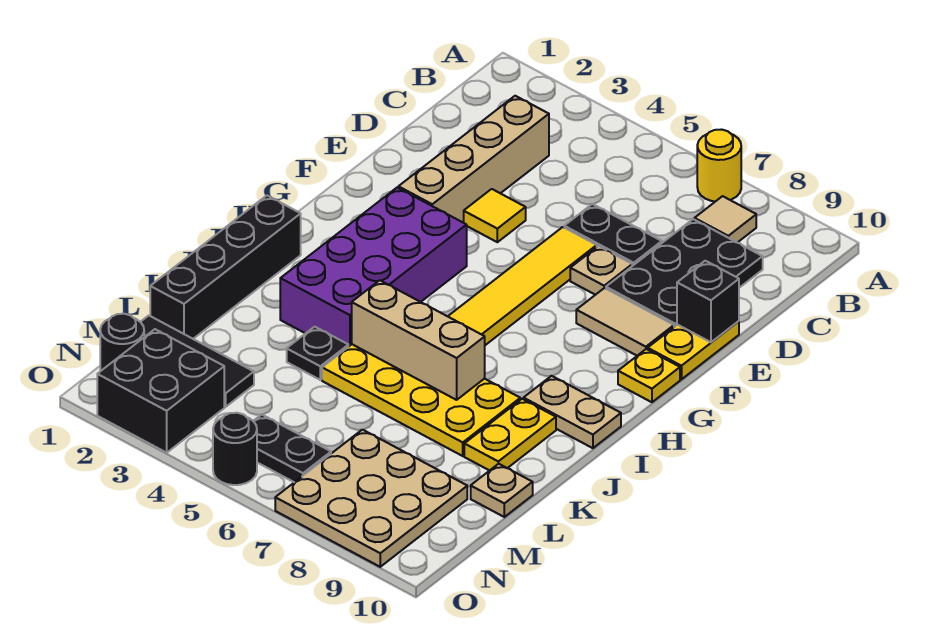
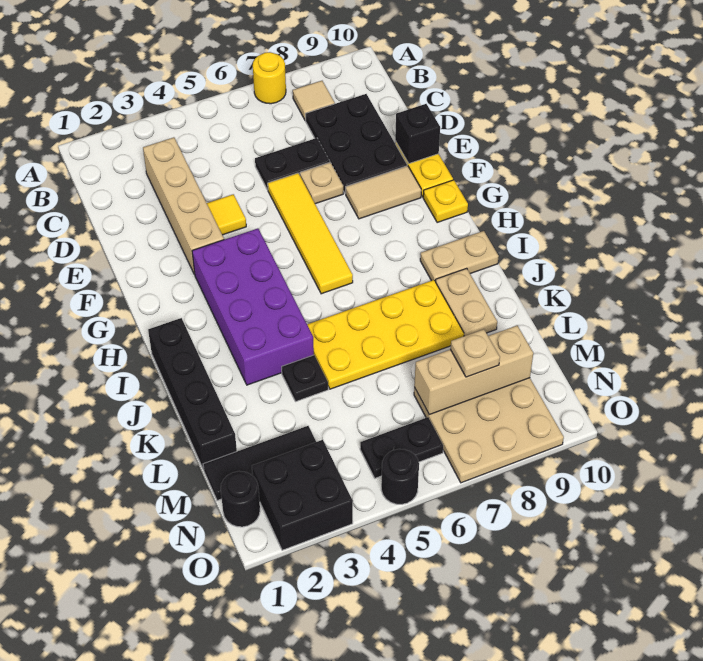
tan 1x3 brick [352,280,485,400] -> tan 1x3 brick moved to [414,325,533,414]
yellow 1x2 plate [464,399,556,471] -> tan 1x2 plate [436,268,497,336]
tan 1x1 plate [471,464,533,517] -> tan 1x1 plate moved to [450,329,500,377]

